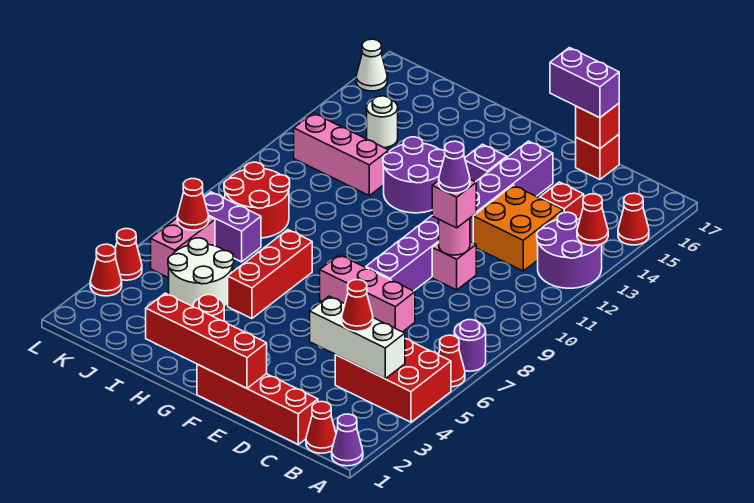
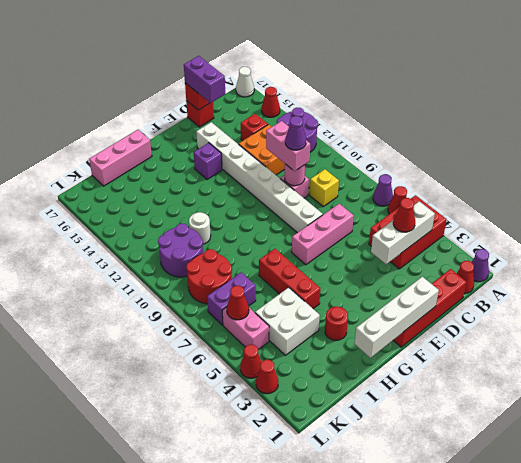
purple 1x1 round brick [454,320,486,371] -> purple 1x1 cone [373,174,393,206]
red 1x1 cone [577,194,608,246] -> none
none -> yellow 1x1 brick [310,169,339,206]
pink 1x1 brick [432,180,476,228] -> pink 1x2 brick [266,121,310,171]
purple 1x2 brick [550,48,619,118] -> purple 1x2 brick turned to [184,56,225,103]
red 1x4 brick [146,293,267,388] -> white 1x4 brick [354,277,439,358]
purple 1x8 brick [366,141,553,291] -> white 1x8 brick [196,122,323,233]
purple 2x2 round brick [383,137,445,213] -> purple 2x2 round brick moved to [158,224,203,277]
white 2x2 round brick [168,238,234,307] -> white 2x2 brick [255,287,320,355]
pink 1x3 brick [294,113,389,195] -> pink 1x3 brick moved to [89,130,152,186]
white 1x1 round brick [367,96,398,148] -> white 1x1 round brick moved to [189,212,211,244]
white 1x1 cone [356,39,387,91] -> white 1x1 cone moved to [236,67,254,97]

